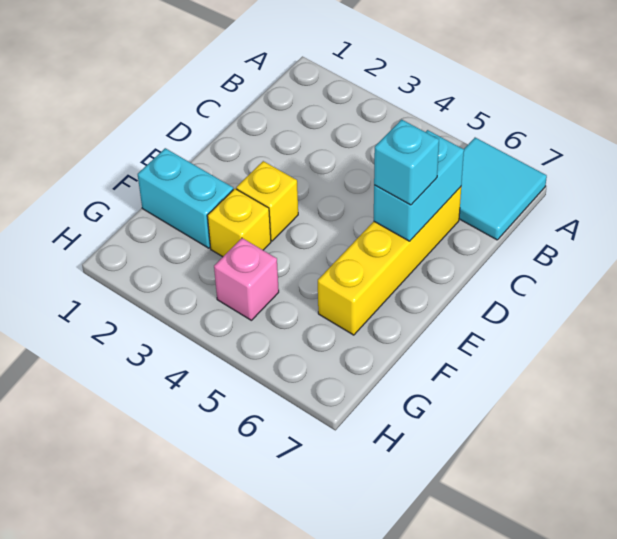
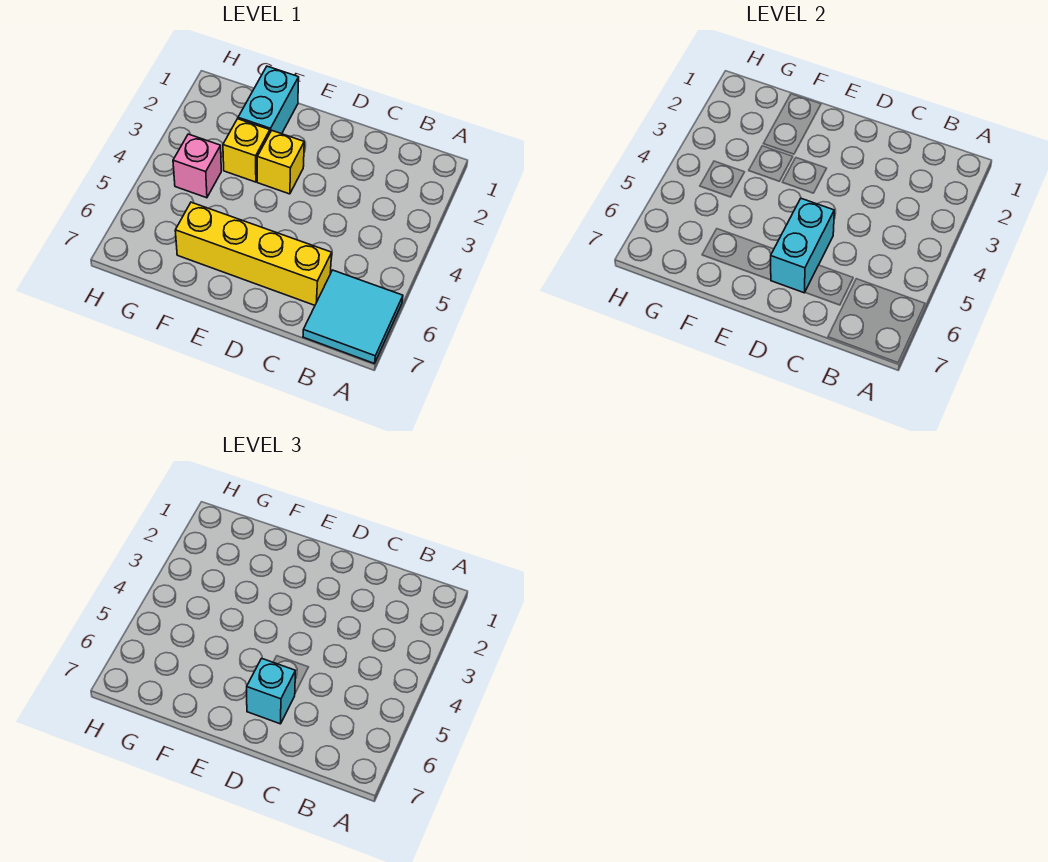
cyan 1x2 brick [374,130,464,241] -> cyan 1x2 brick turned to [771,199,834,293]

